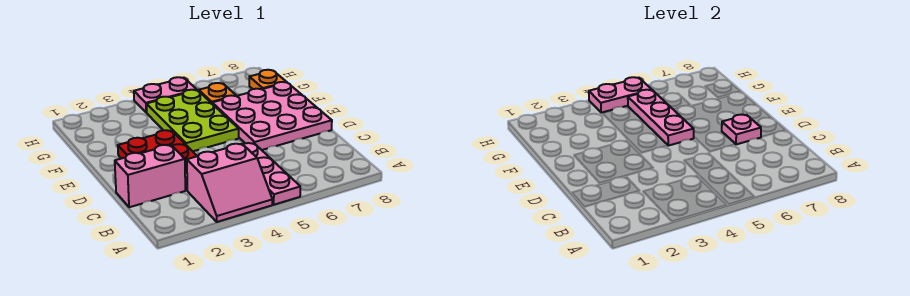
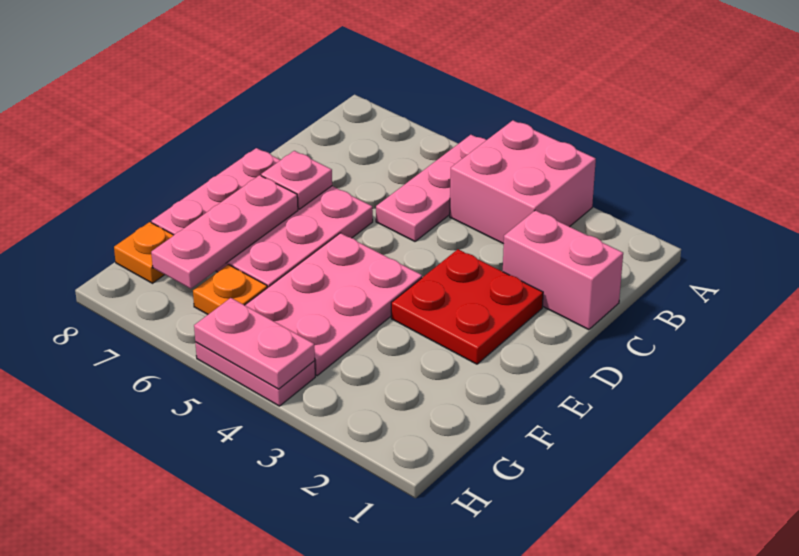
pink 2x2 slope [187,144,272,222] -> pink 2x2 brick [450,120,596,244]
lime 2x3 plate [146,90,239,151] -> pink 2x3 plate [245,233,422,376]
pink 1x3 plate [628,90,694,146] -> pink 1x3 plate moved to [151,175,298,289]

